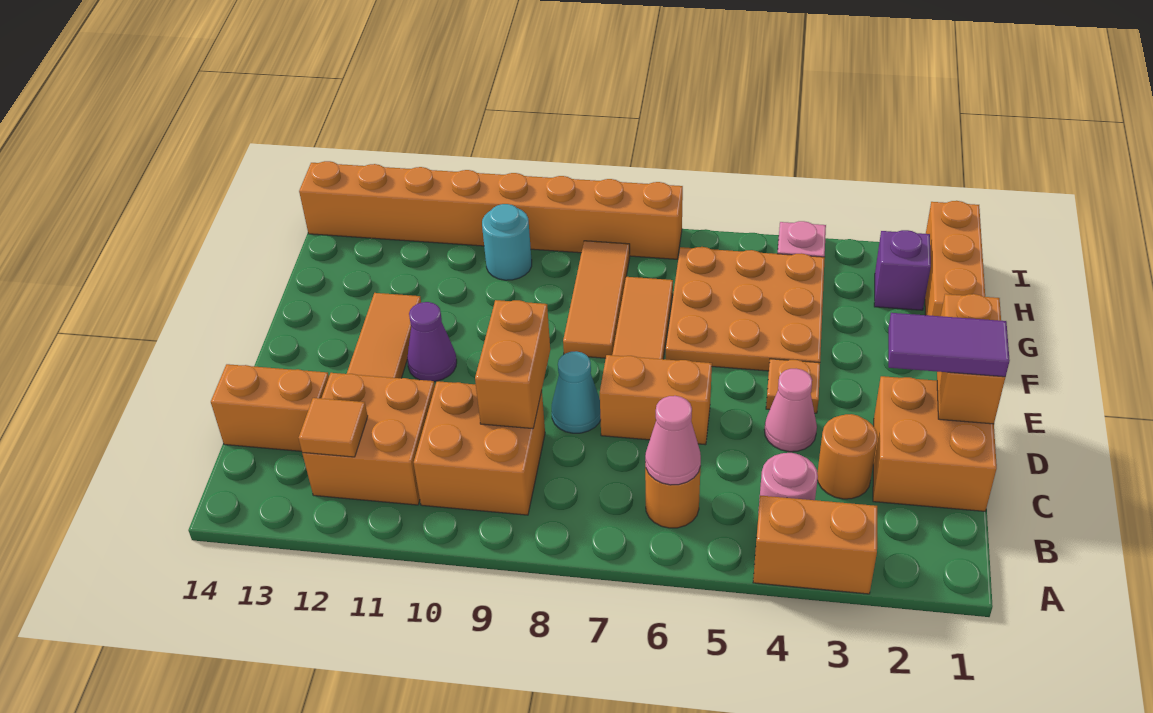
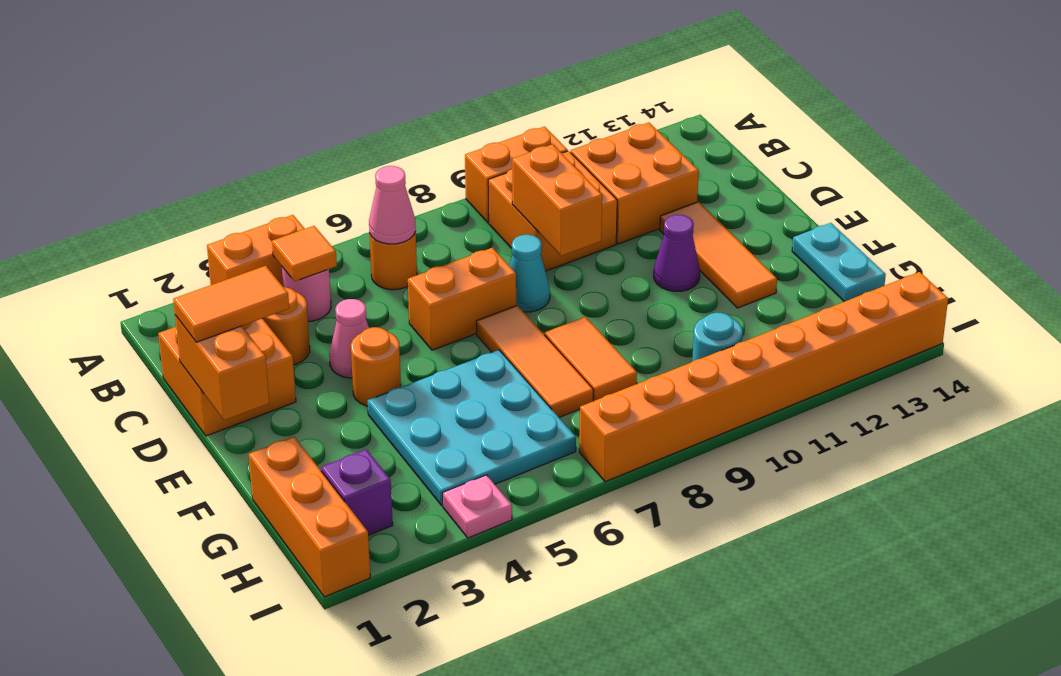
orange 1x1 tile [299,398,368,457] -> orange 1x1 tile moved to [272,226,337,281]
orange 1x2 brick [211,364,329,451] -> orange 1x2 brick moved to [465,127,568,223]
purple 1x2 tile [888,313,1010,377] -> orange 1x2 tile [173,266,289,342]
orange 1x1 plate [766,359,820,413] -> orange 1x1 round brick [351,327,401,406]
orange 3x3 plate [666,247,825,371] -> cyan 3x3 plate [368,350,576,506]
orange 1x3 tile [563,241,630,358] -> orange 1x2 tile [545,317,637,401]
none -> cyan 1x2 plate [792,223,886,302]

